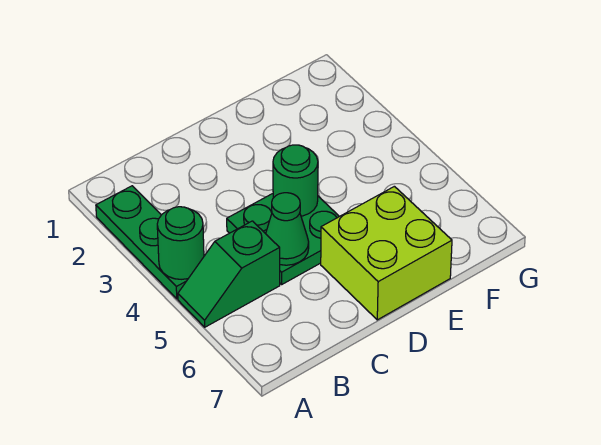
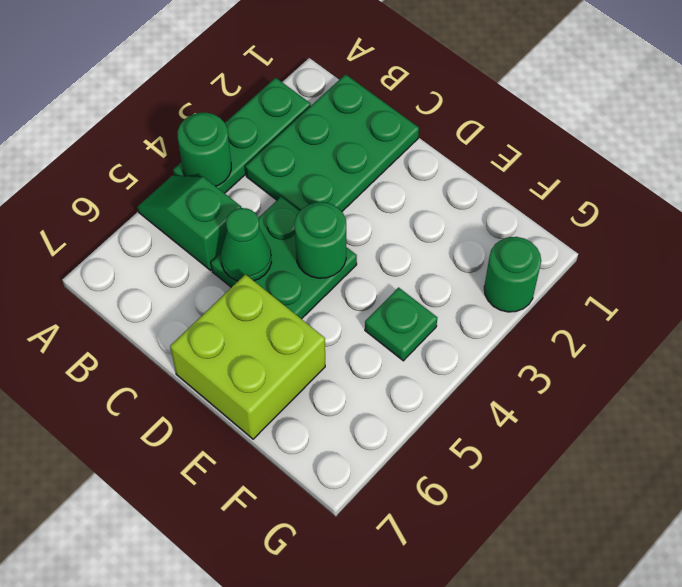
none -> green 2x3 plate [245,74,419,211]
none -> green 1x1 plate [365,287,437,361]
none -> green 1x1 round brick [484,237,541,312]

